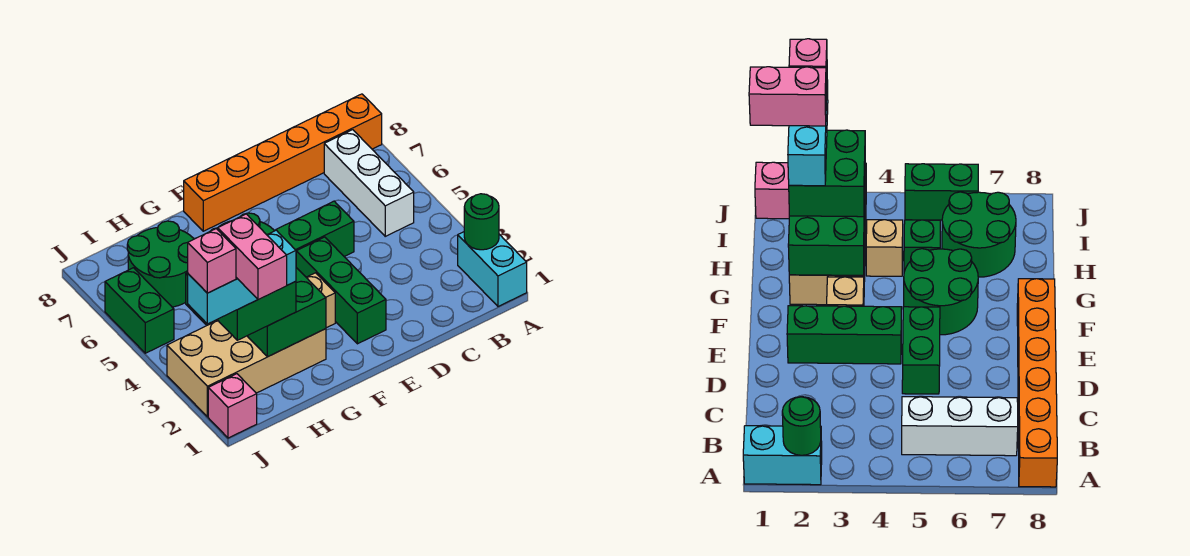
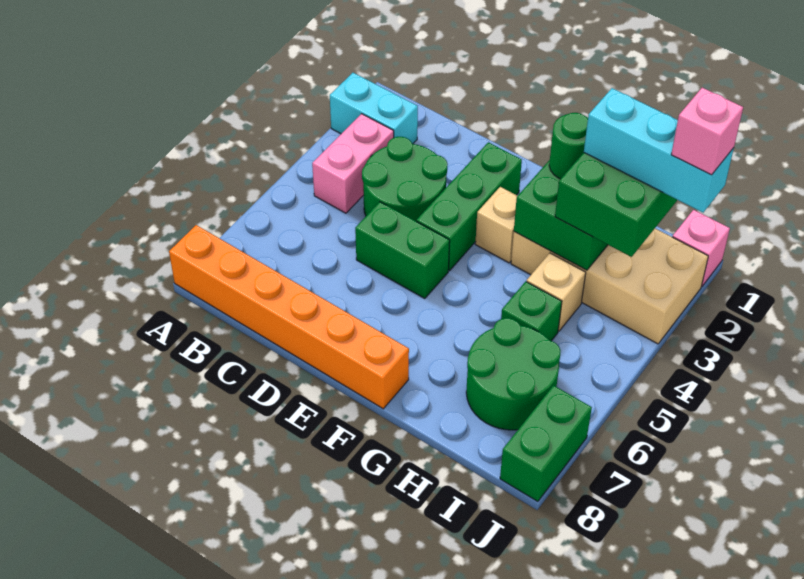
cyan 1x2 brick [458,232,527,306] -> cyan 1x2 brick turned to [330,73,418,144]
green 1x1 round brick [464,194,499,250] -> green 1x1 round brick moved to [549,113,588,179]
white 1x3 brick [324,130,414,236] -> none
green 2x2 round brick [904,249,978,335] -> green 2x2 round brick moved to [362,137,447,221]
pink 1x2 brick [218,214,287,300] -> pink 1x2 brick moved to [312,114,394,213]
green 1x2 brick [105,268,174,353] -> green 1x2 brick moved to [500,385,592,502]

